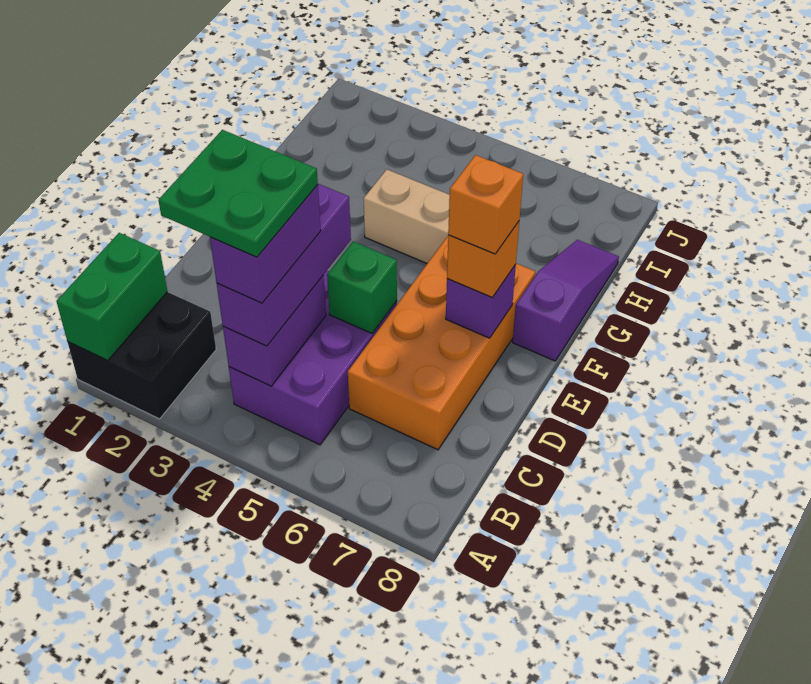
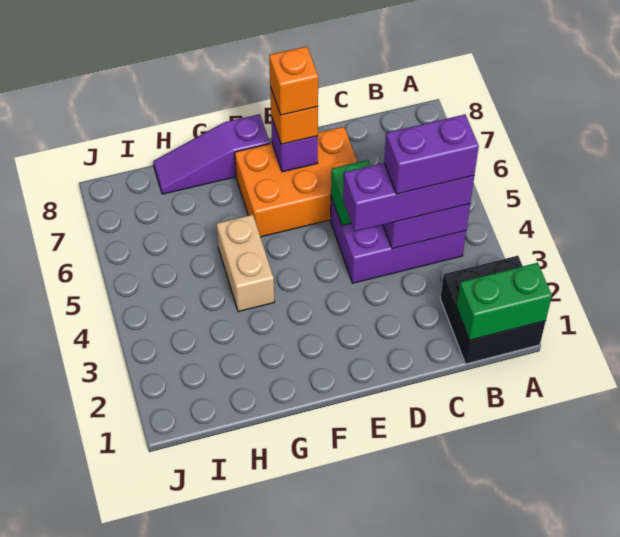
green 2x2 plate [158,130,318,257] -> none
orange 2x4 brick [348,236,535,450] -> orange 2x3 brick [235,127,357,237]

